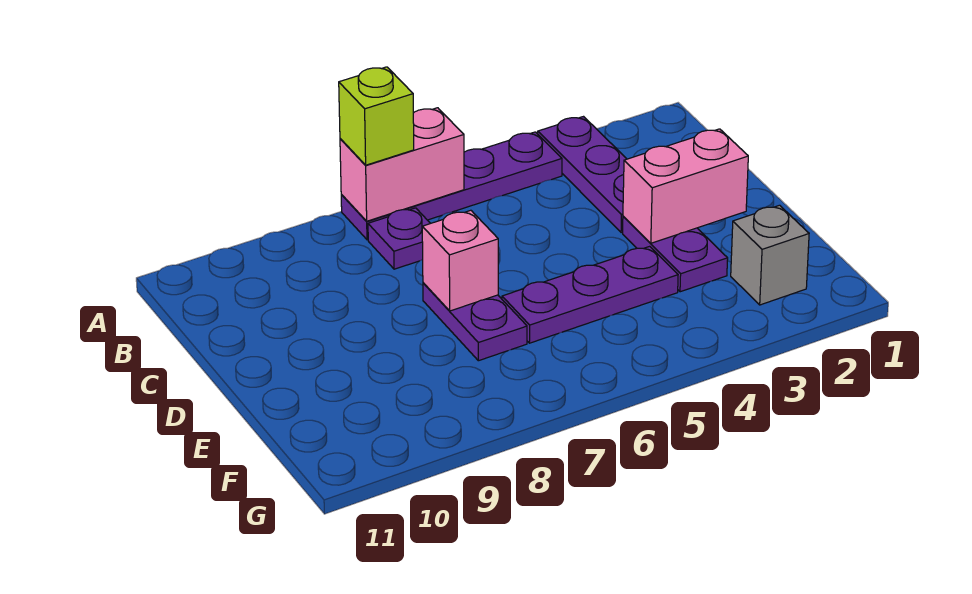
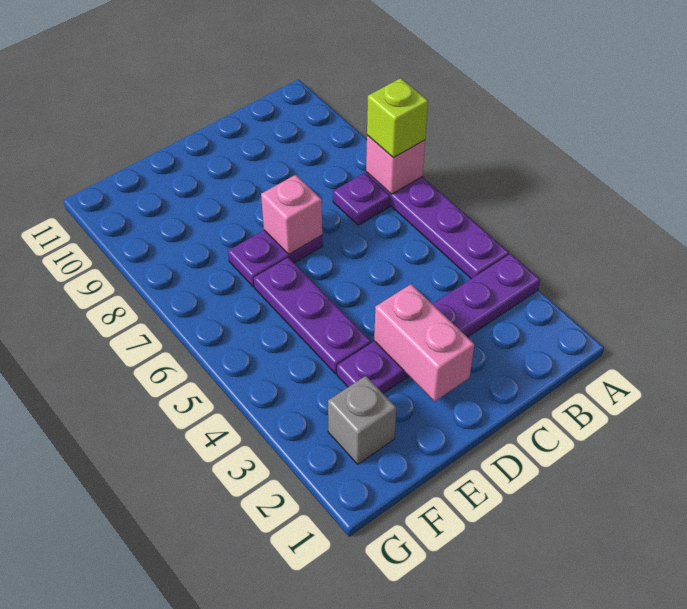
pink 1x2 brick [340,108,464,221] -> pink 1x1 brick [366,135,425,194]

